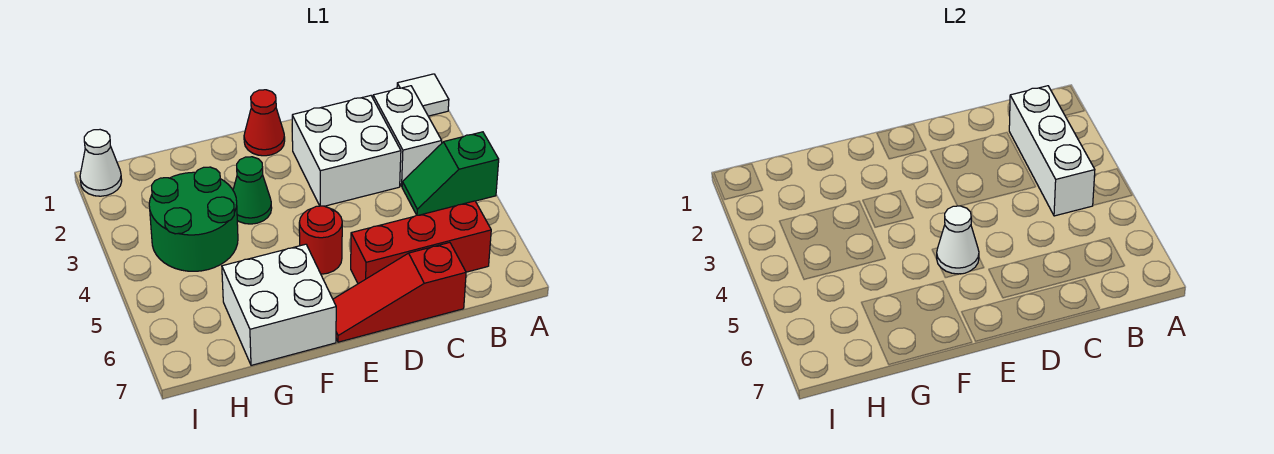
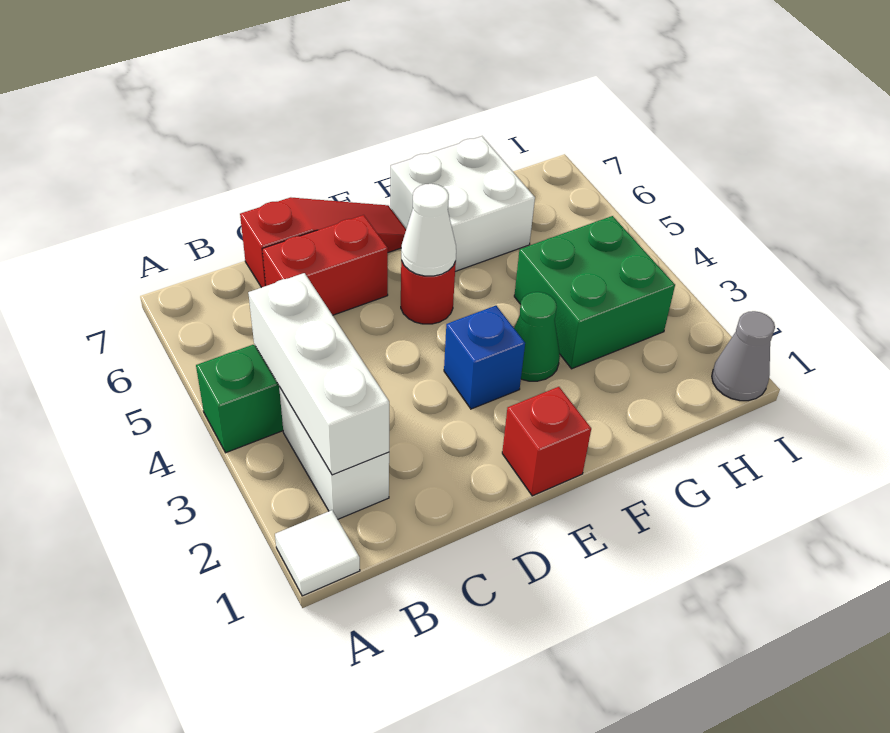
red 1x3 brick [351,201,491,284] -> red 1x2 brick [262,215,388,315]
white 2x2 brick [292,96,401,206] -> none
red 1x1 cone [244,90,285,156] -> red 1x1 brick [502,387,591,496]
none -> blue 1x1 brick [444,306,525,409]
green 2x2 round brick [149,167,238,271] -> green 2x2 brick [514,216,675,369]
white 1x1 cone [80,130,122,196] -> grey 1x1 cone [712,311,775,401]

